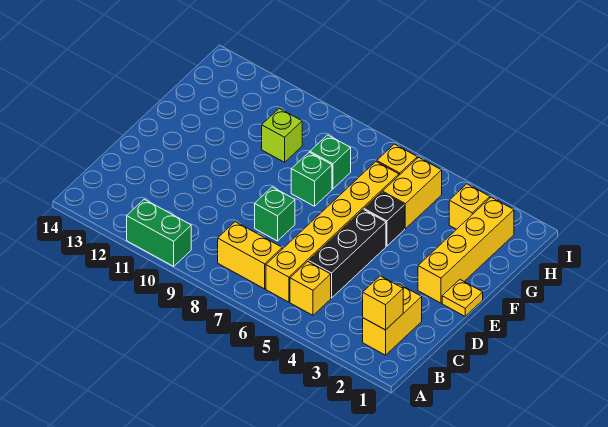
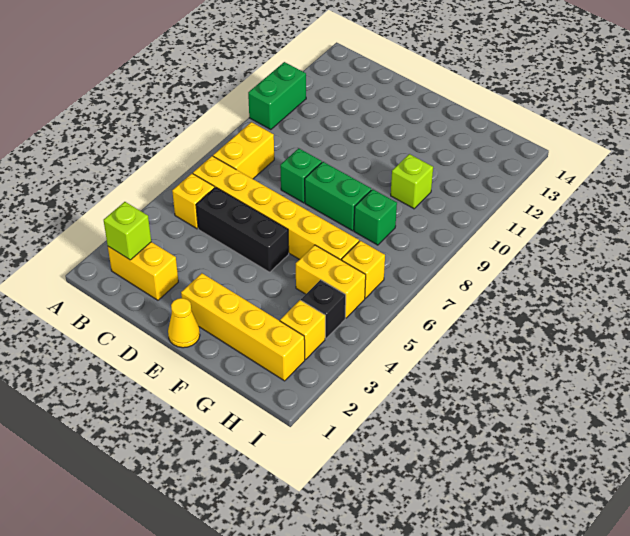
yellow 1x1 brick [363,276,403,330] -> lime 1x1 brick [104,202,151,260]
yellow 1x1 plate [442,280,483,316] -> yellow 1x1 cone [168,298,200,348]
black 1x1 brick [364,192,405,246] -> black 1x1 brick moved to [301,280,346,339]
green 1x1 brick [291,152,332,206] -> green 1x2 brick [305,162,371,231]

